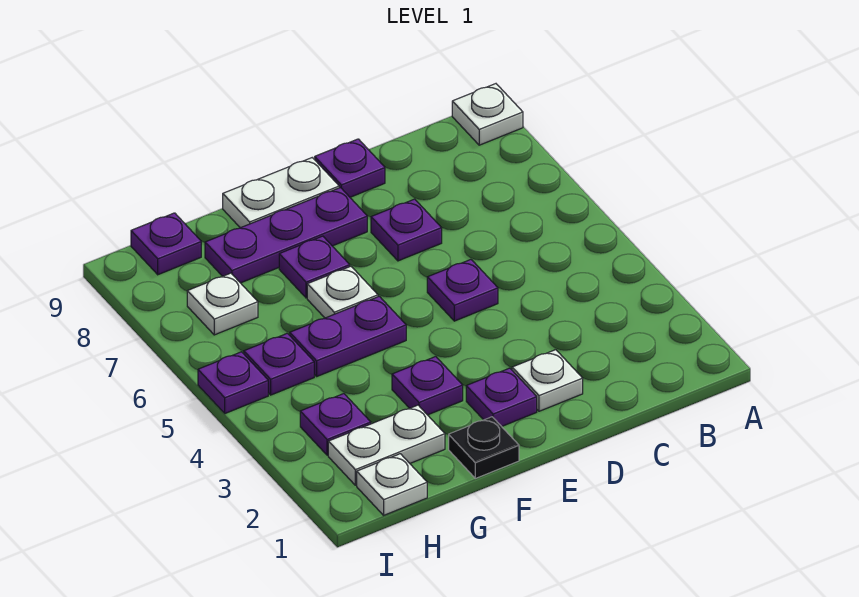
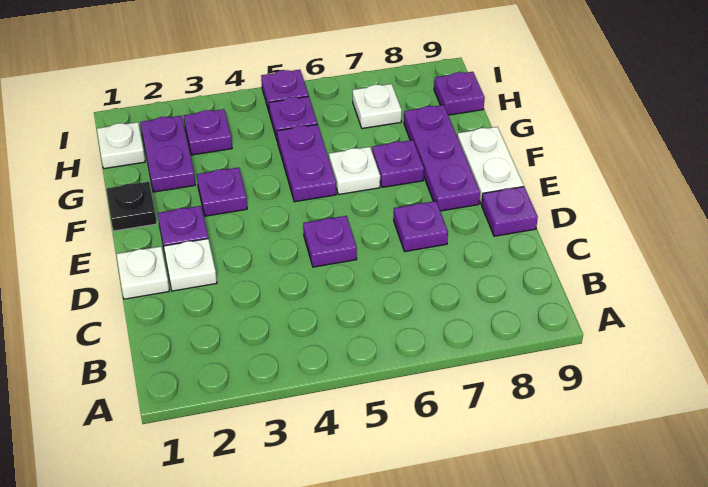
white 1x1 plate [452,84,523,145] -> white 1x1 plate moved to [116,246,169,299]
white 1x2 plate [328,405,445,485] -> purple 1x2 plate [140,116,195,192]

